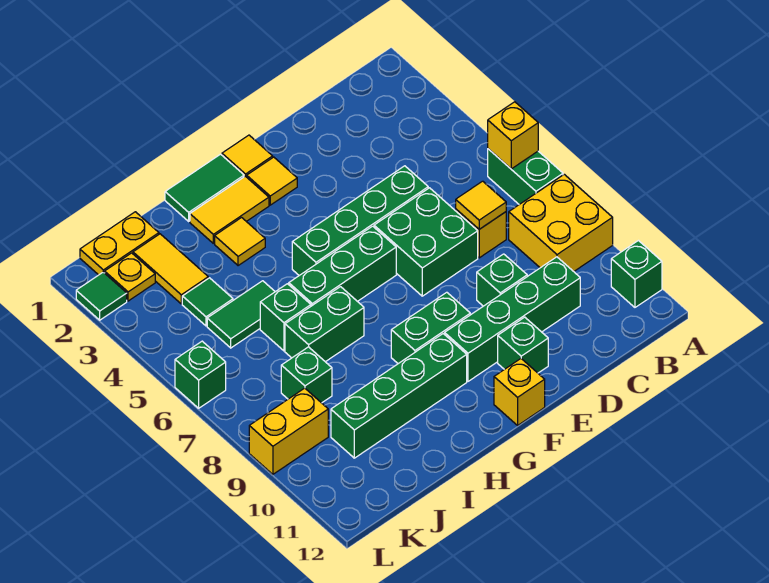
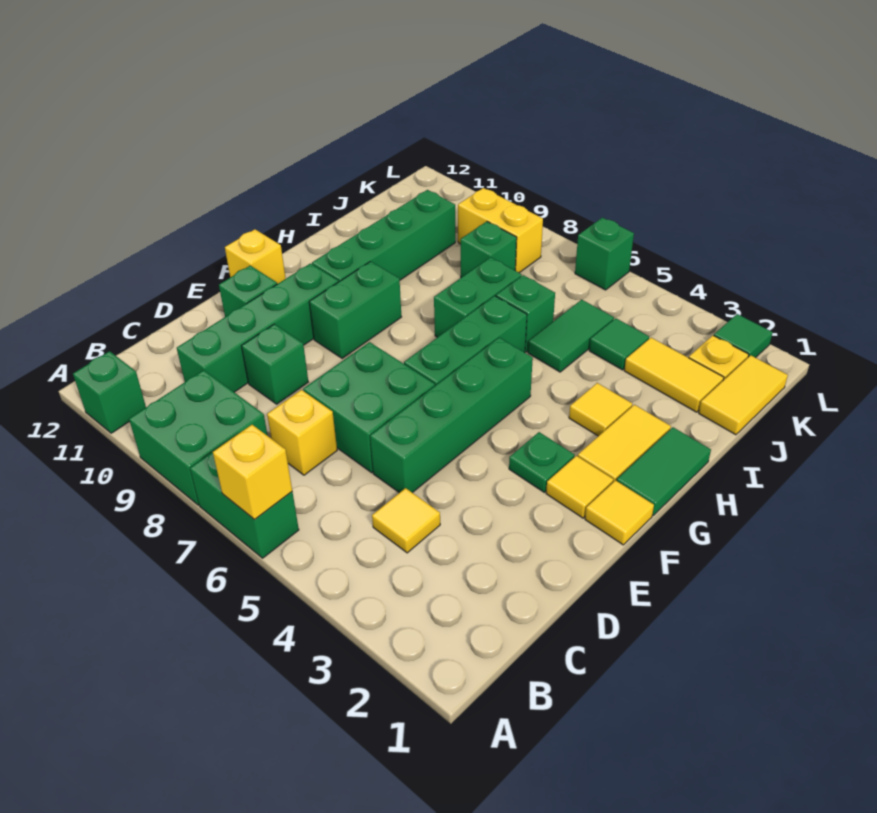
yellow 2x2 brick [509,174,613,271] -> green 2x2 brick [129,370,268,505]
yellow 1x1 tile [456,181,506,229] -> yellow 1x1 tile moved to [372,488,440,553]
none -> green 1x1 plate [509,432,574,492]
yellow 1x2 plate [80,212,159,275] -> yellow 1x2 tile [699,355,788,435]
yellow 1x2 brick [249,388,328,474] -> yellow 1x2 brick turned to [458,188,543,273]

